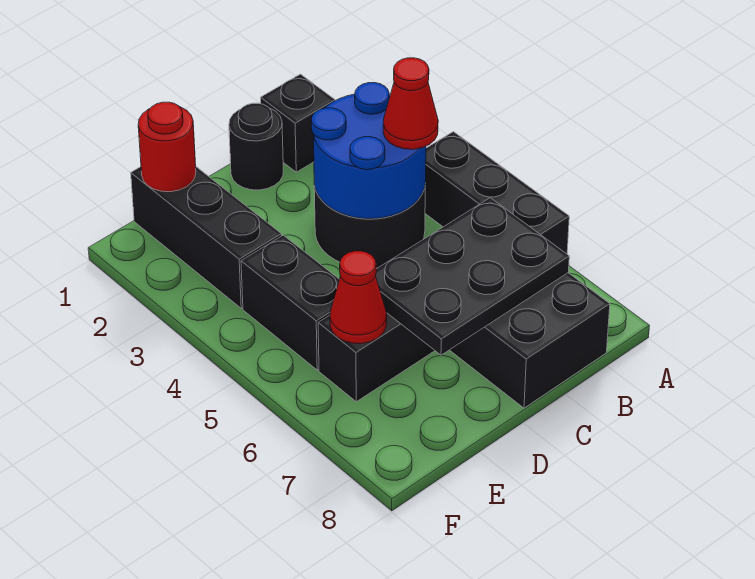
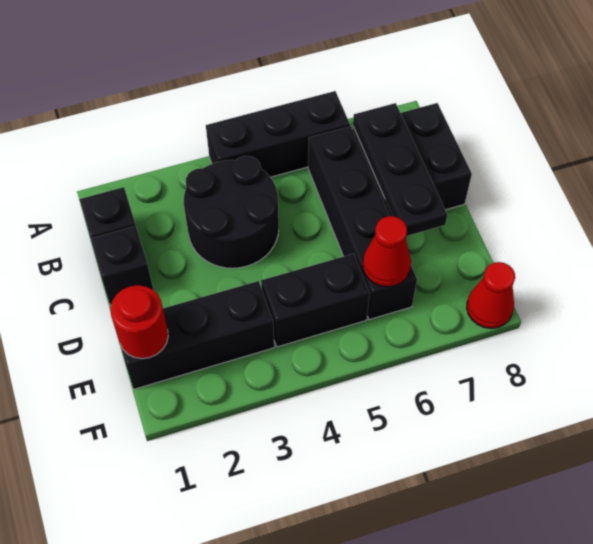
blue 2x2 round brick [311,83,426,219] -> none
red 1x1 cone [383,58,438,149] -> red 1x1 cone moved to [467,262,515,328]
black 2x3 plate [376,198,569,355] -> black 1x3 plate [353,103,448,236]
black 1x1 round brick [229,103,283,190] -> black 1x1 brick [90,226,153,305]

